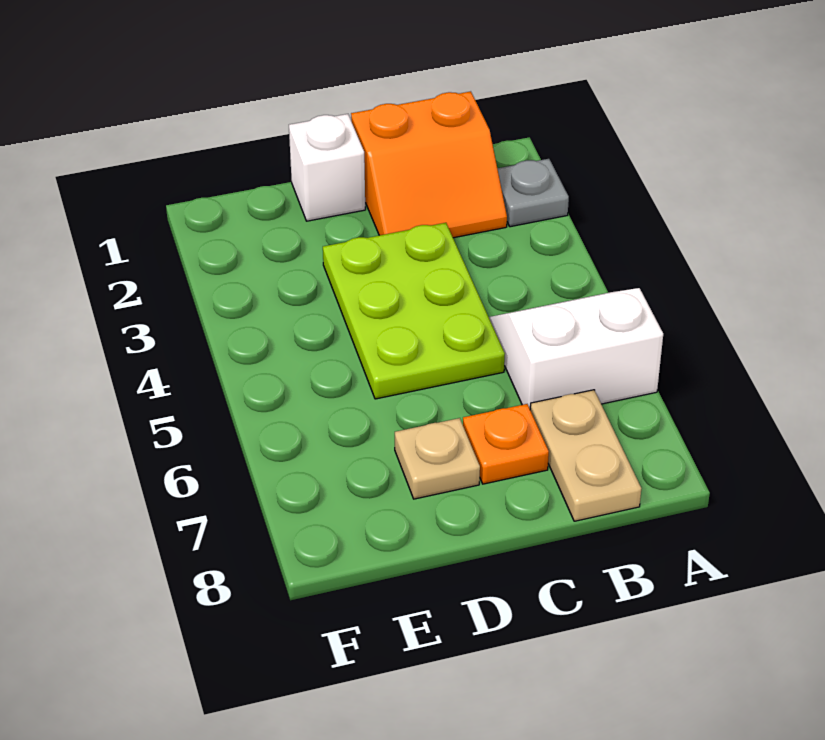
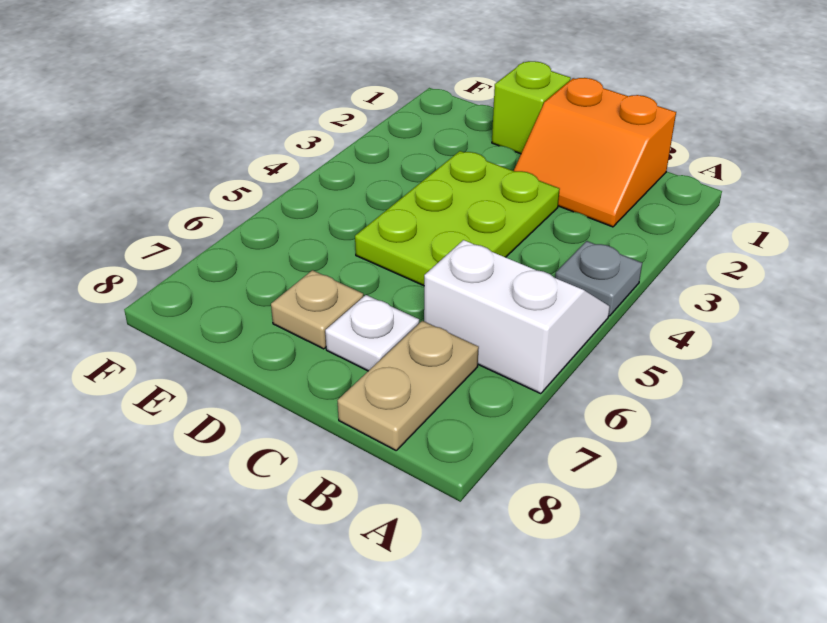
grey 1x1 plate [497,159,569,227] -> grey 1x1 plate moved to [555,241,642,316]
orange 1x1 plate [463,404,549,484] -> white 1x1 plate [325,295,419,371]
white 1x1 brick [289,114,365,221] -> lime 1x1 brick [492,61,571,154]

